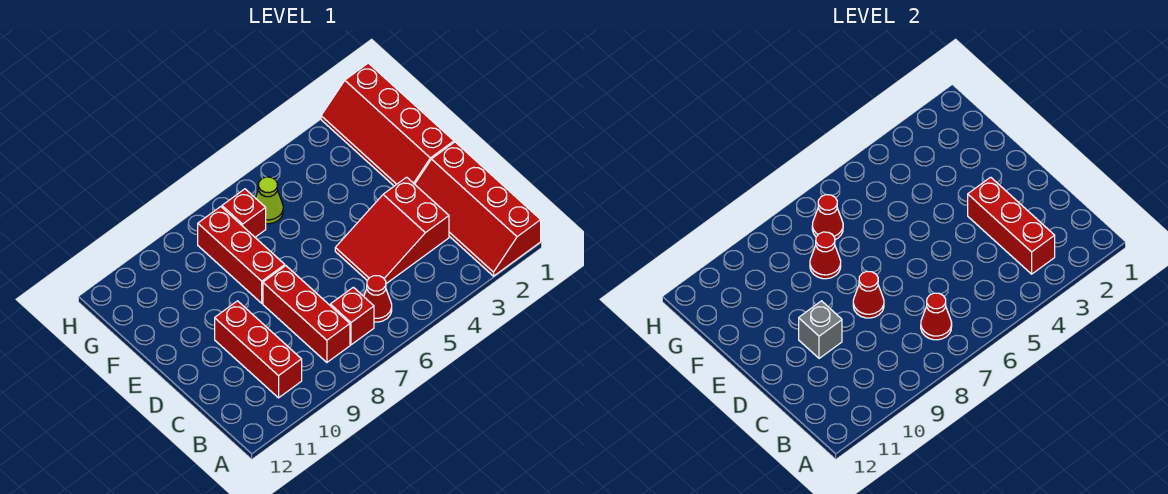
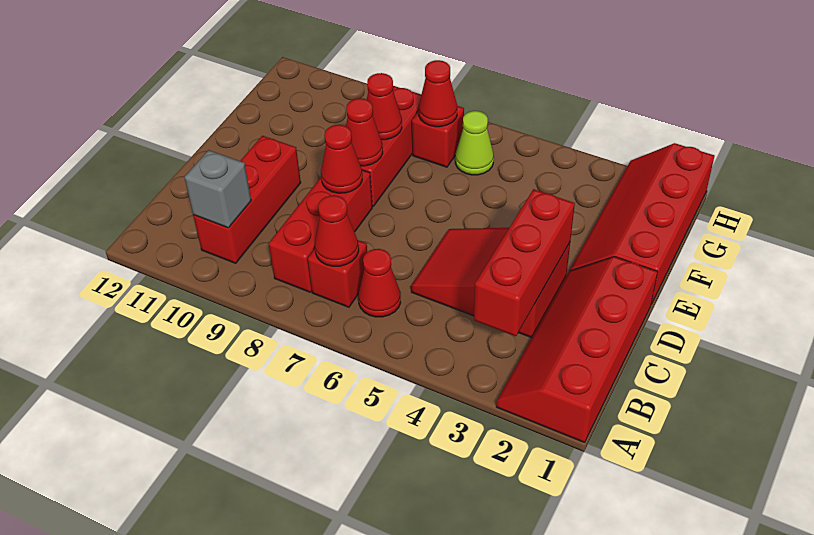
grey 1x1 brick [799,301,842,358] -> grey 1x1 brick moved to [184,150,251,228]
none -> red 1x1 cone [346,98,383,166]

